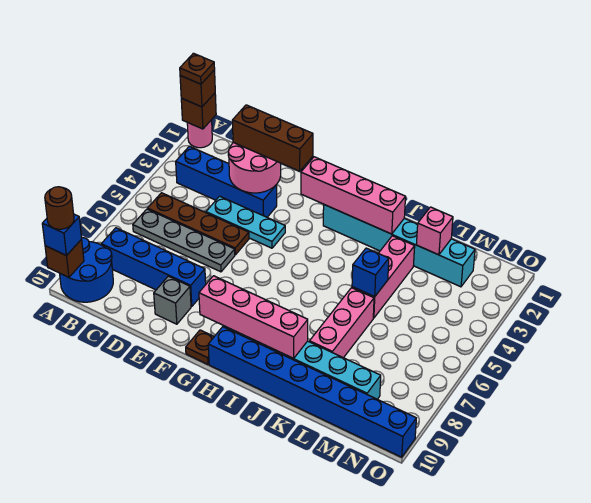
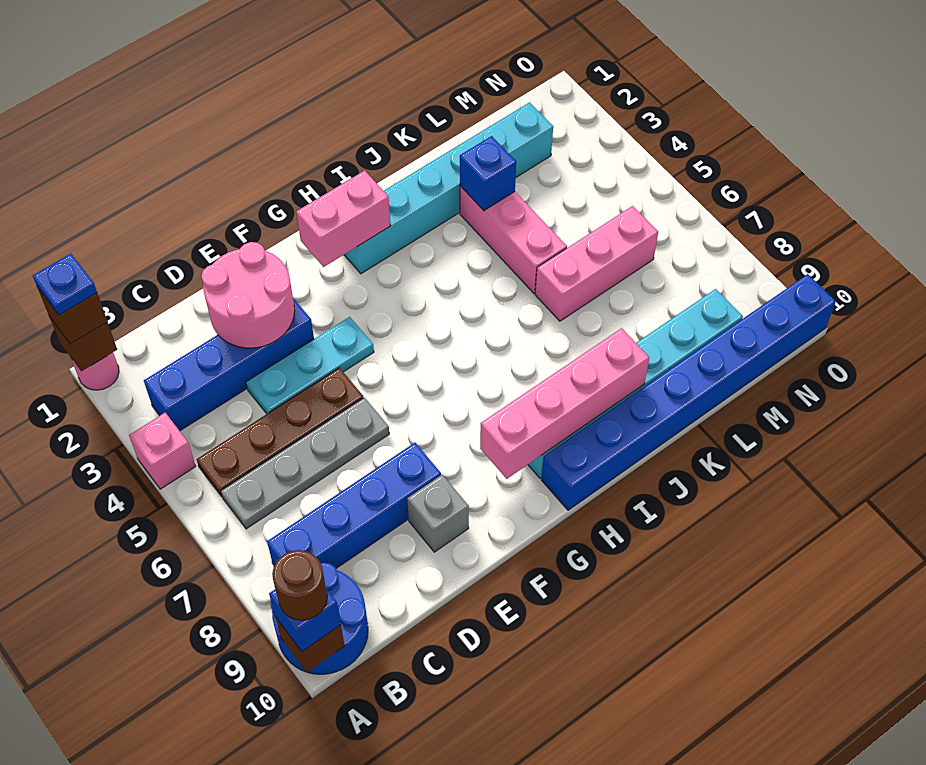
brown 1x1 plate [180,53,215,84] -> blue 1x1 plate [33,254,97,315]
brown 1x3 brick [232,105,313,171] -> none
pink 1x4 brick [301,157,405,234] -> pink 1x2 brick [296,171,390,267]
brown 1x1 plate [186,330,214,364] -> none
blue 1x1 brick [352,248,389,297] -> blue 1x1 brick moved to [460,136,516,211]
pink 1x3 brick [310,288,374,358] -> pink 1x3 brick turned to [535,206,658,321]
pink 1x1 brick [416,207,453,255] -> pink 1x1 brick moved to [129,413,196,489]

